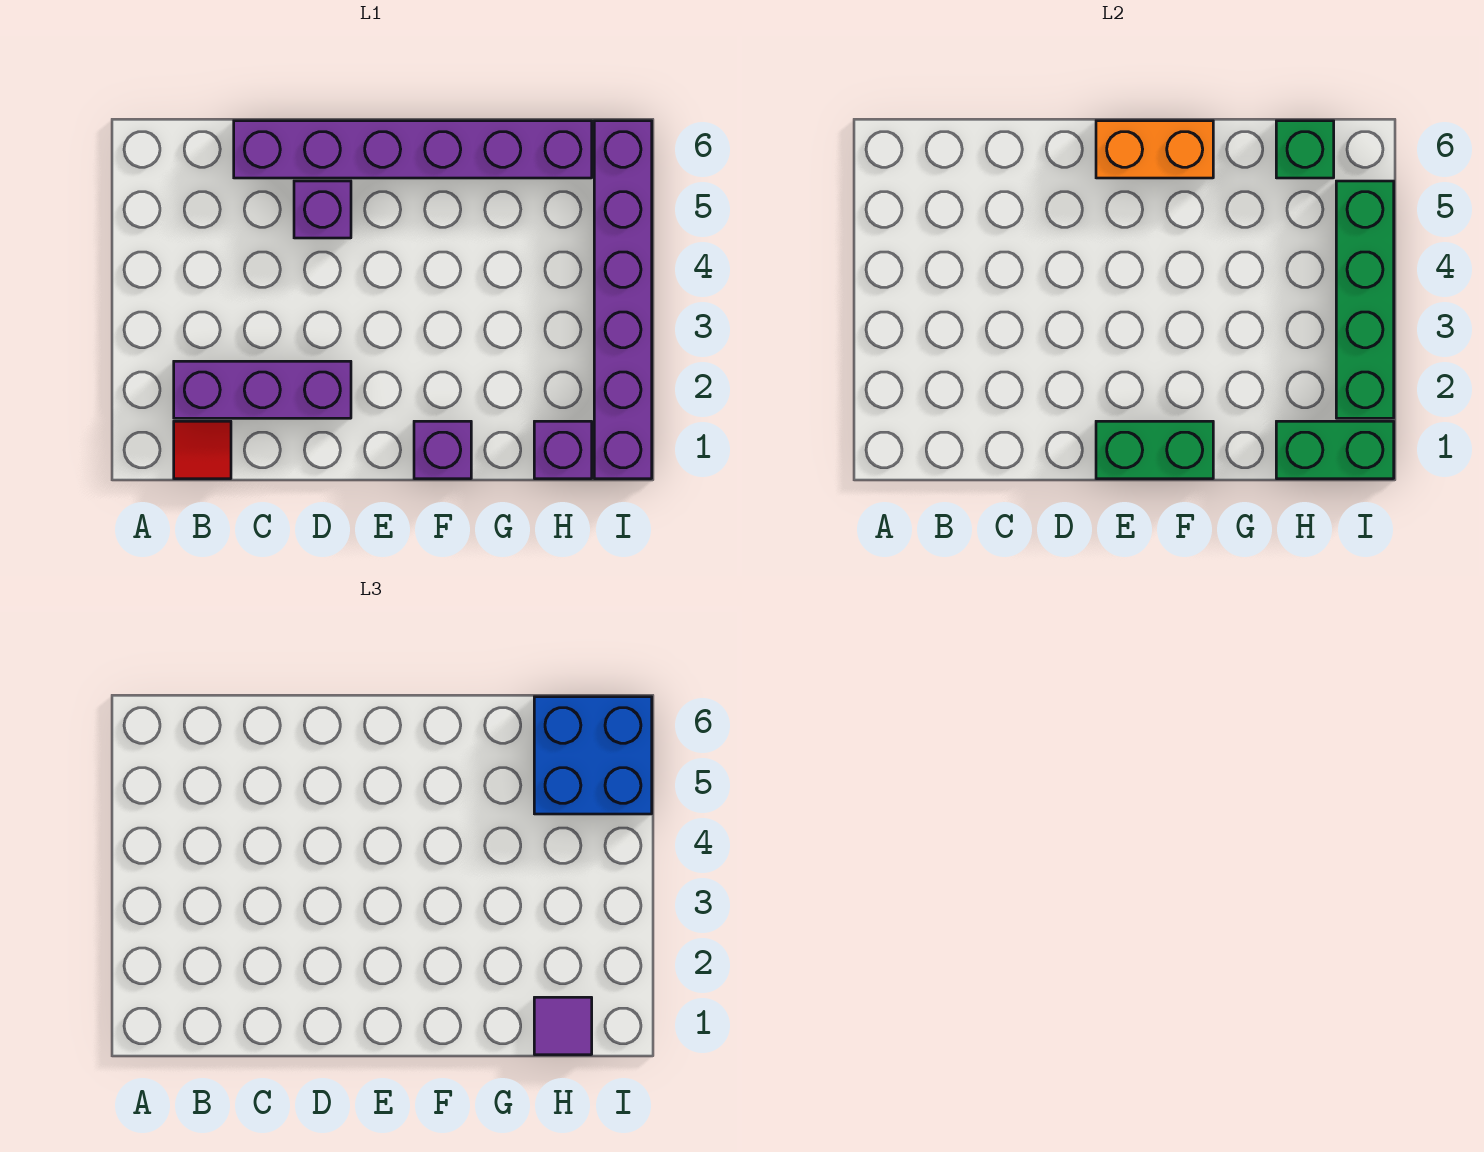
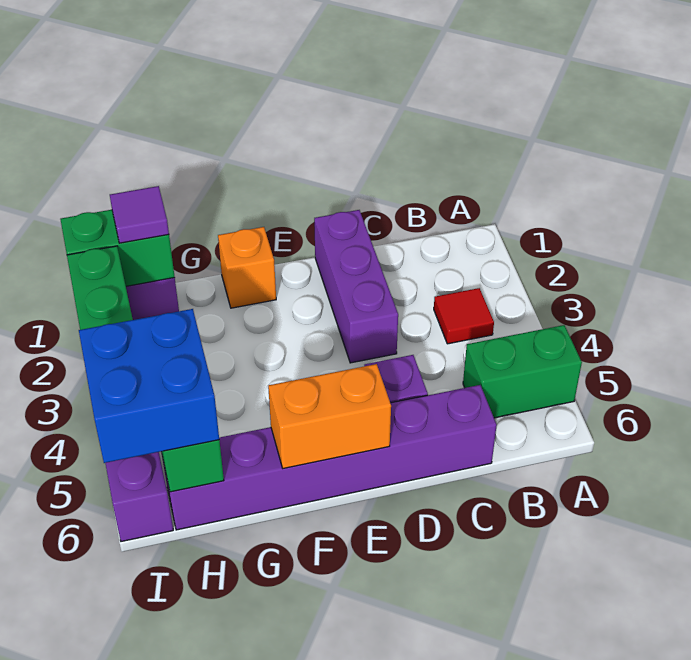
red 1x1 tile [174,421,231,479] -> red 1x1 tile moved to [434,288,494,344]
purple 1x3 brick [174,361,351,418] -> purple 1x3 brick turned to [314,210,398,363]
green 1x2 brick [1096,421,1213,479] -> green 1x2 brick moved to [463,325,582,418]
purple 1x1 brick [414,421,471,479] -> orange 1x1 brick [218,227,276,308]

